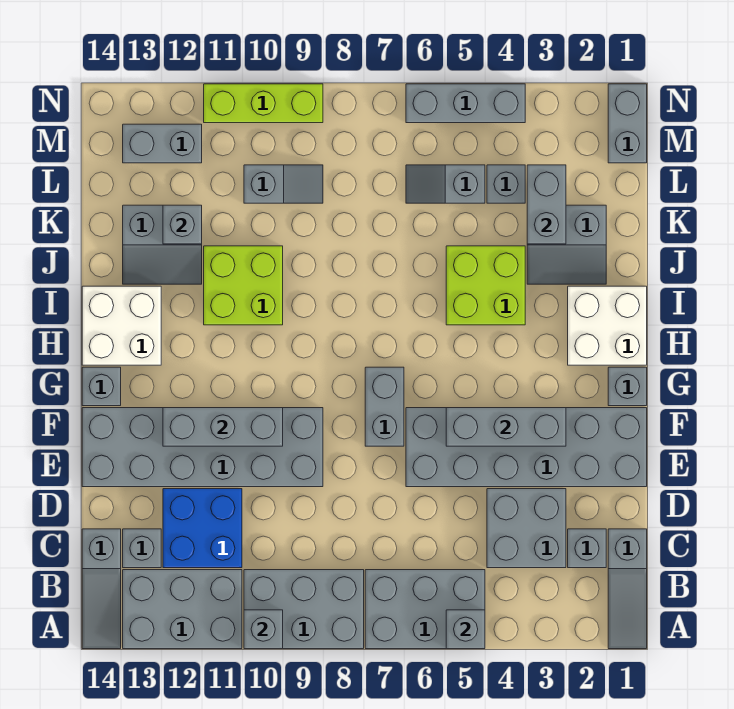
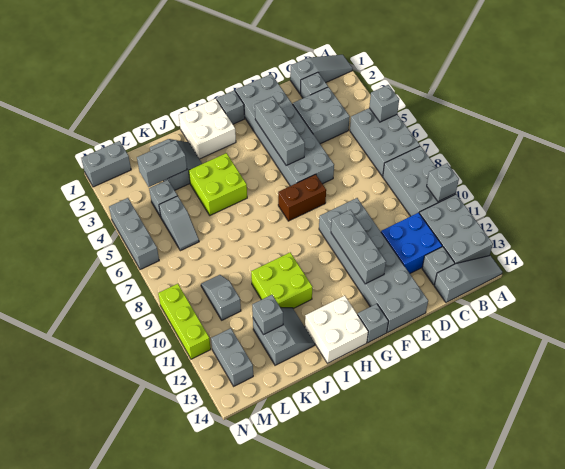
grey 1x2 brick [365,367,404,446] -> brown 1x2 brick [278,174,326,221]

